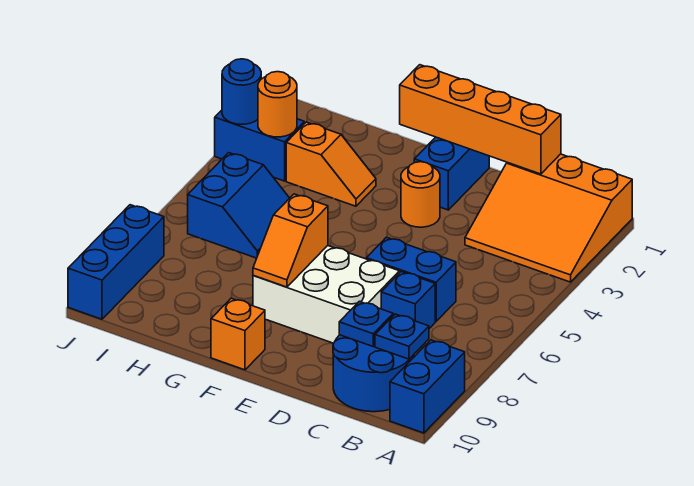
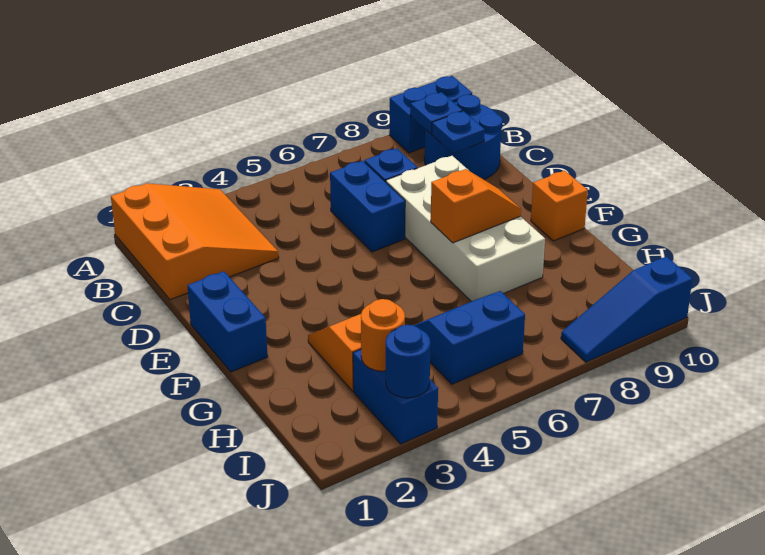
orange 1x4 brick [400,65,561,174] -> none
white 2x3 brick [253,246,399,343] -> white 2x4 brick [386,156,545,301]
blue 1x2 brick [414,137,489,210] -> blue 1x2 brick turned to [187,271,268,372]
orange 1x1 round brick [401,162,440,227] -> none
blue 1x3 brick [68,205,164,319] -> blue 1x3 slope [561,256,692,362]

